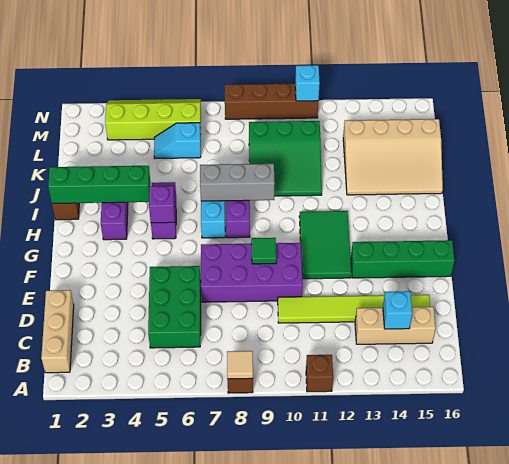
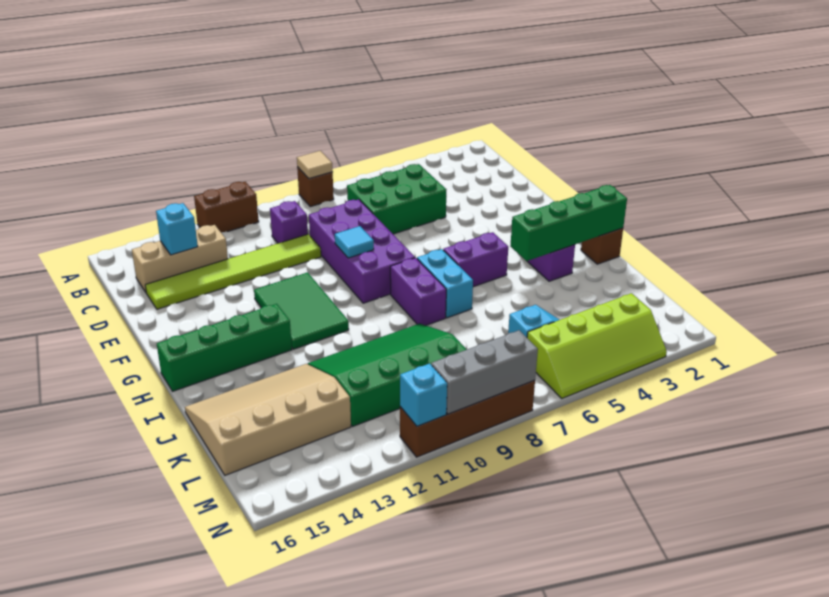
brown 1x1 brick [306,355,333,392] -> brown 1x2 brick [194,182,259,233]
tan 1x3 brick [41,290,74,373] -> none
green 2x3 brick [148,266,201,348] -> green 2x3 brick turned to [347,164,446,234]
purple 2x4 brick [201,243,303,302] -> purple 2x4 brick turned to [309,199,415,303]
green 1x1 tile [251,238,276,264] -> cyan 1x1 tile [335,226,374,258]
green 1x4 brick [351,240,454,278] -> green 1x4 brick moved to [157,304,292,391]
purple 1x2 brick [151,182,176,239] -> purple 1x2 brick turned to [443,232,508,287]
purple 1x1 brick [149,186,175,223] -> purple 1x1 brick moved to [270,201,308,243]
grey 1x3 brick [200,164,275,201] -> grey 1x3 brick moved to [431,330,538,414]
green 3x3 slope [249,121,322,196] -> green 3x4 slope [308,324,467,427]

